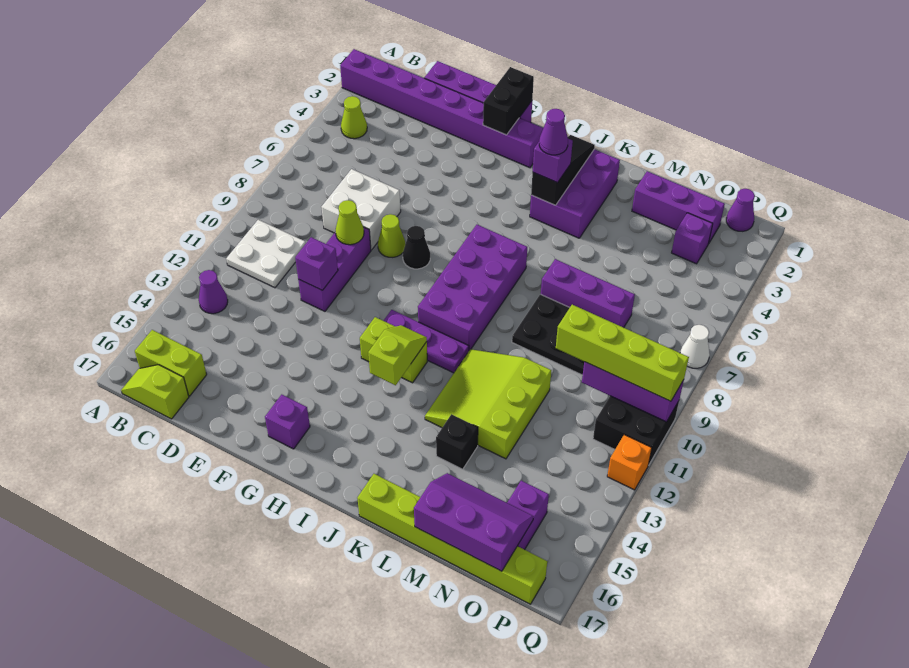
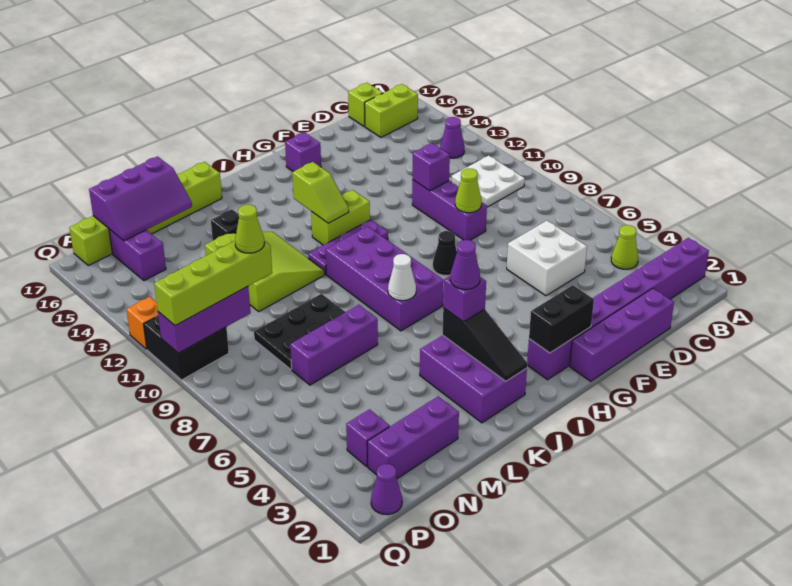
white 2x2 brick [322,169,401,250] -> white 2x2 brick moved to [507,221,587,296]
lime 1x1 cone [378,214,405,257] -> lime 1x1 cone moved to [235,205,264,253]
black 1x2 brick [483,67,534,135] -> black 1x2 brick turned to [529,285,594,353]
white 1x1 cone [680,325,710,368] -> white 1x1 cone moved to [388,254,416,301]

